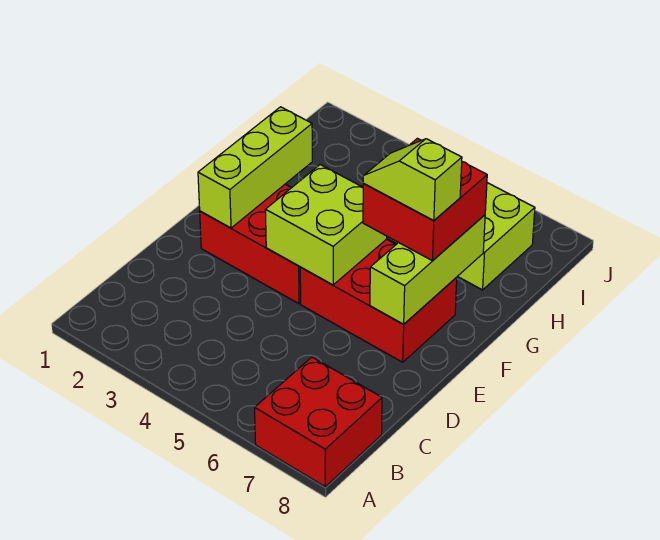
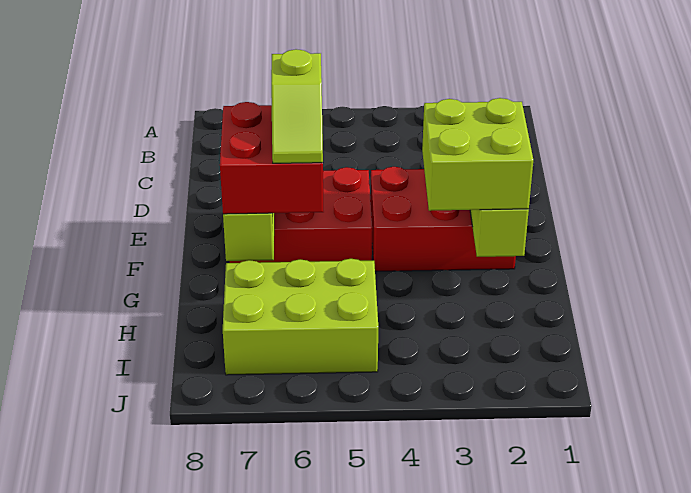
red 2x2 brick [255,357,382,487] -> none
lime 2x2 brick [265,165,387,285] -> lime 2x2 brick moved to [422,98,533,211]
lime 1x2 slope [363,139,462,221] -> lime 1x2 slope turned to [271,49,323,163]

